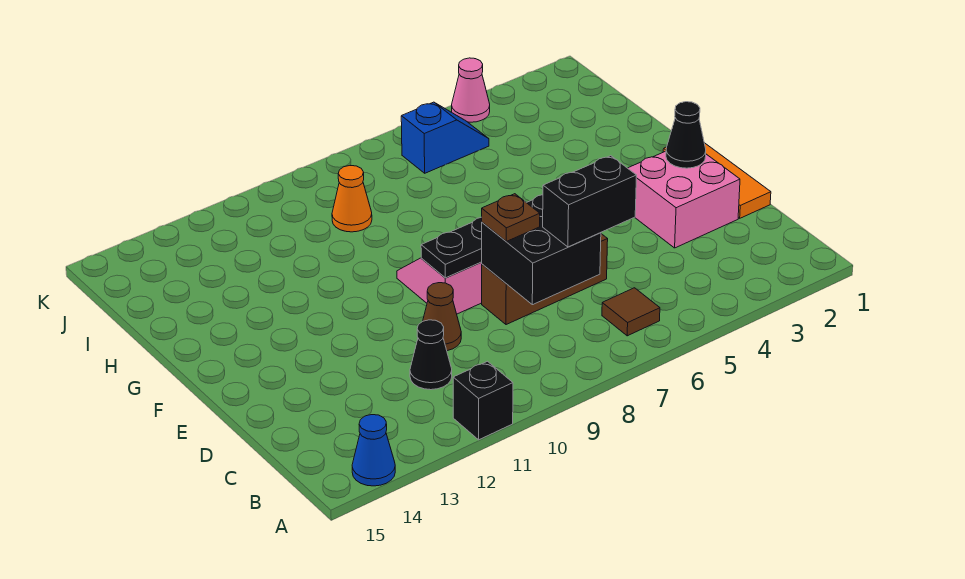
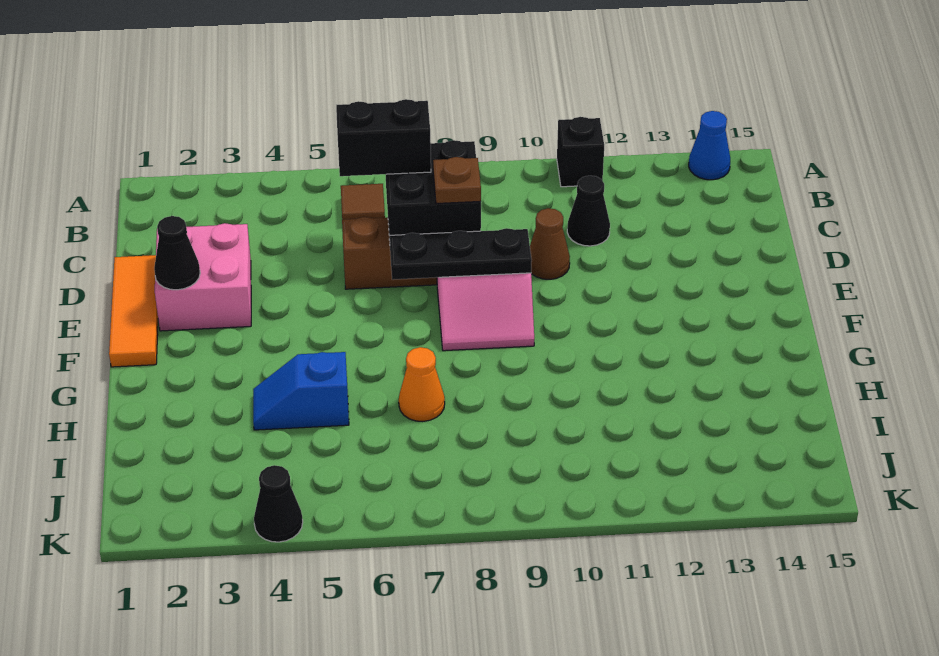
orange 1x1 cone [332,166,372,232] -> orange 1x1 cone moved to [399,347,445,421]
blue 1x2 slope [401,102,489,173] -> blue 1x2 slope moved to [253,352,349,430]
pink 1x1 cone [452,58,490,122] -> black 1x1 cone [254,465,303,542]

